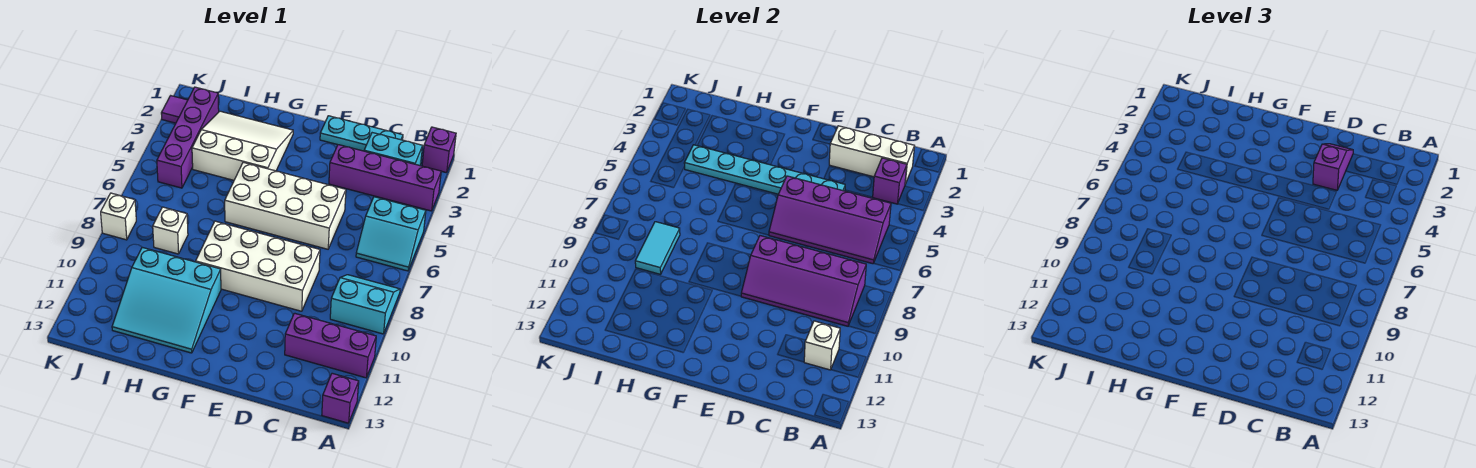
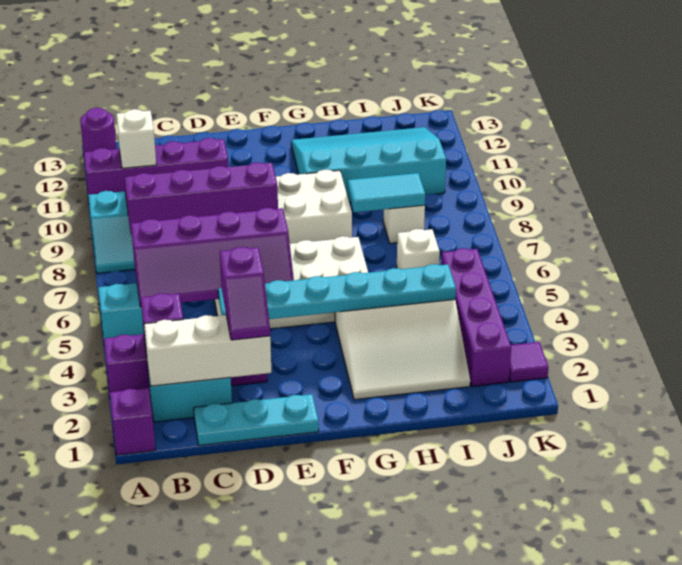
purple 1x3 brick [285,313,376,378] -> purple 1x4 brick [84,138,228,198]
purple 1x1 brick [322,373,359,423] -> purple 1x1 round brick [80,108,116,152]
purple 2x4 slope [769,176,891,264] -> purple 2x4 slope turned to [131,208,294,307]
cyan 3x3 slope [112,247,221,353] -> cyan 3x4 slope [291,127,446,203]
cyan 1x2 tile [635,222,680,274] -> cyan 1x2 tile turned to [348,173,425,212]
white 1x1 brick [101,193,136,240] -> white 1x1 brick moved to [397,229,440,269]

